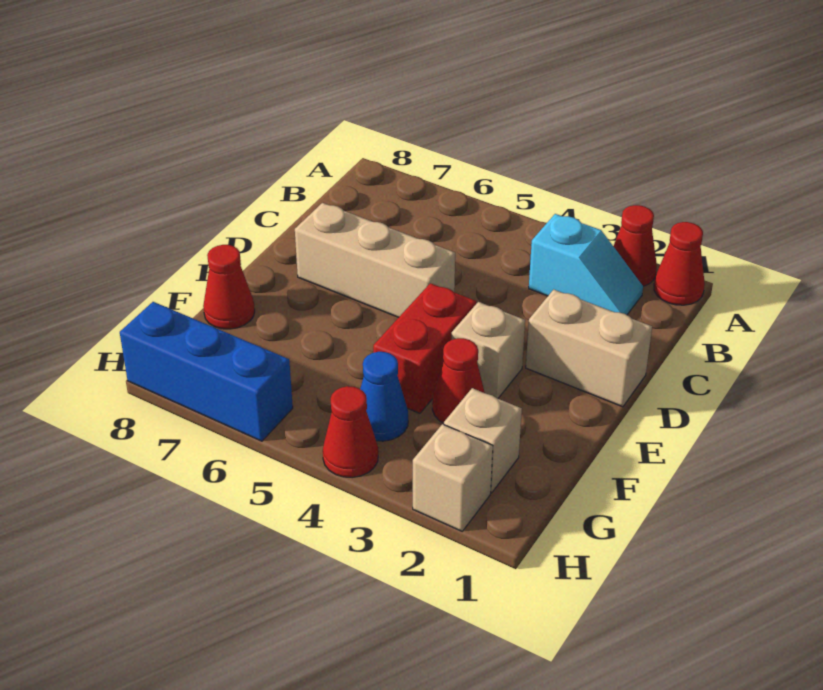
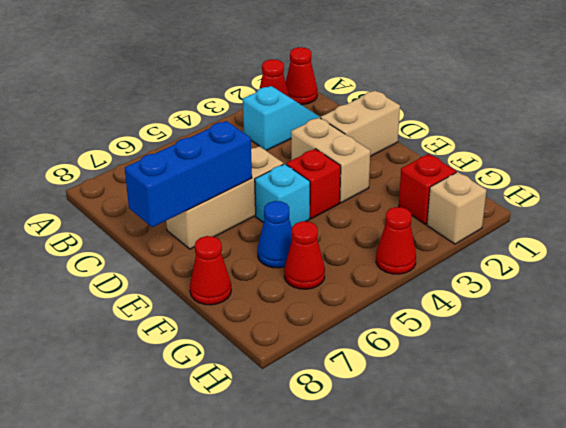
tan 1x1 brick [452,302,525,399] -> tan 1x2 brick [291,118,370,203]
red 1x2 brick [373,283,476,413] -> red 1x1 brick [286,149,341,219]
none -> cyan 1x1 brick [255,164,310,227]
red 1x1 cone [432,338,485,423] -> red 1x1 cone moved to [284,221,325,289]
tan 1x1 brick [444,388,522,493] -> red 1x1 brick [399,154,456,224]
blue 1x1 cone [360,352,408,441] -> blue 1x1 cone moved to [257,201,292,268]
blue 1x3 brick [120,302,293,441] -> blue 1x3 brick moved to [125,121,252,227]

